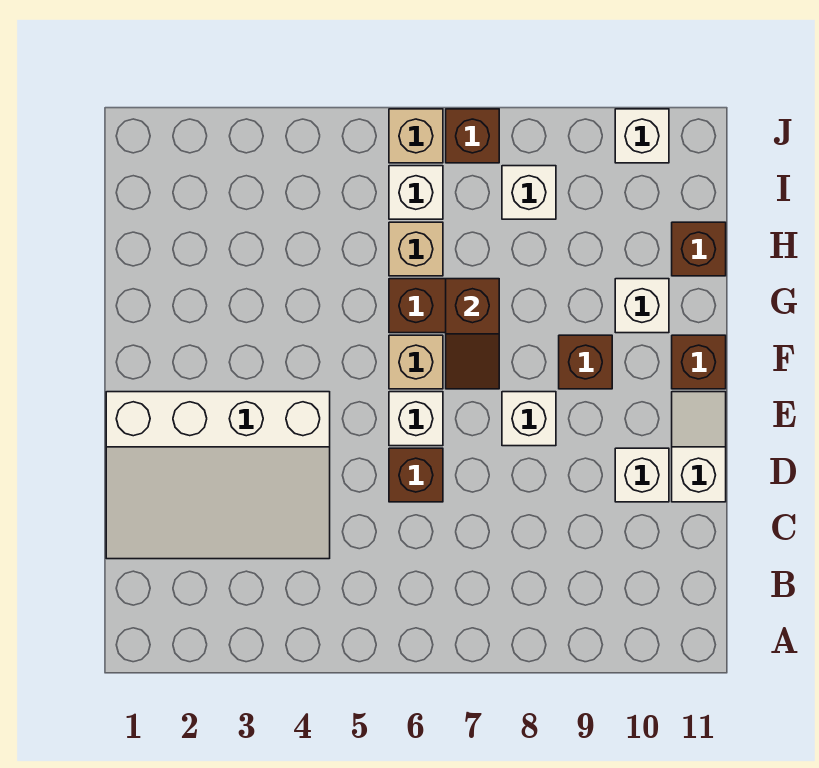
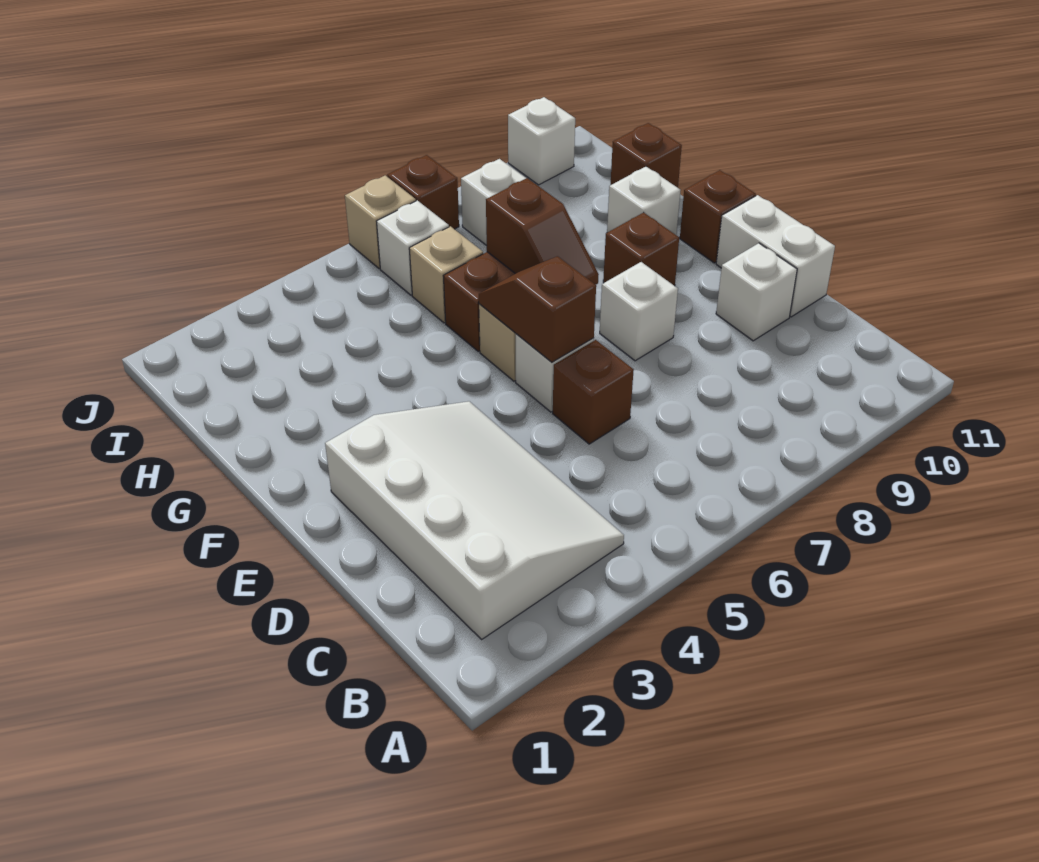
white 3x4 slope [106,392,330,559] -> white 3x4 slope turned to [325,401,624,639]
white 1x2 slope [672,392,726,502] -> white 1x2 brick [716,195,835,317]
none -> brown 1x2 slope [479,256,596,362]

